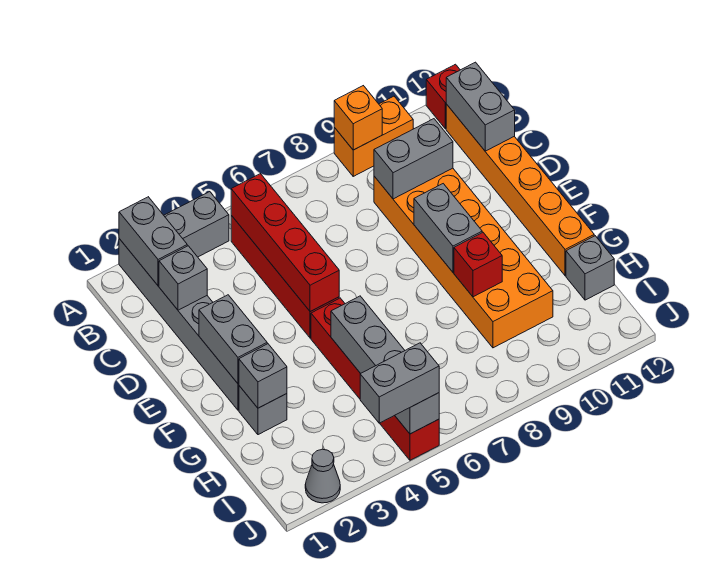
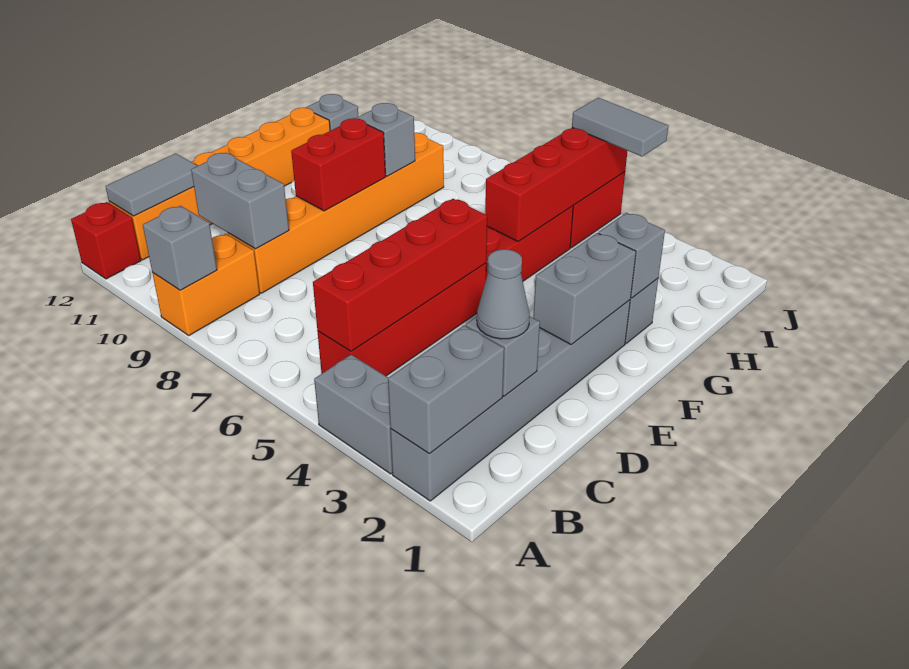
orange 1x2 brick [334,96,413,176] -> orange 1x2 brick turned to [152,234,260,335]
orange 1x1 brick [334,86,382,150] -> grey 1x1 brick [143,206,217,290]
grey 1x2 brick [446,62,515,151] -> grey 1x2 tile [106,153,197,216]
orange 2x6 brick [374,168,553,348] -> orange 1x6 brick [227,133,444,293]
grey 1x2 brick [414,184,482,272] -> red 1x2 brick [291,118,386,211]
grey 1x4 brick [331,296,439,434] -> red 1x4 brick [485,128,627,241]
red 1x1 brick [454,232,502,297] -> grey 1x1 brick [356,103,415,176]
grey 1x1 cone [305,449,340,503] -> grey 1x1 cone moved to [477,249,530,339]
grey 1x2 brick [360,343,439,423] -> grey 1x2 tile [572,98,668,157]

